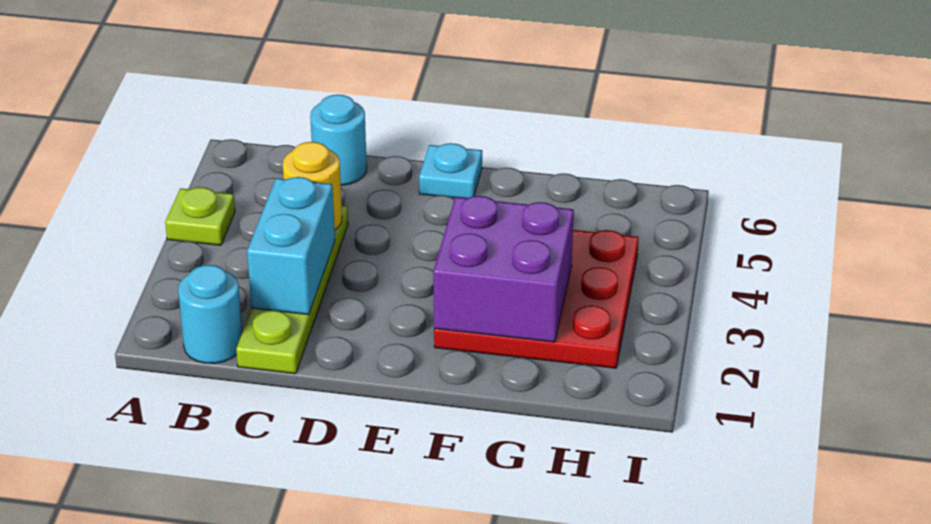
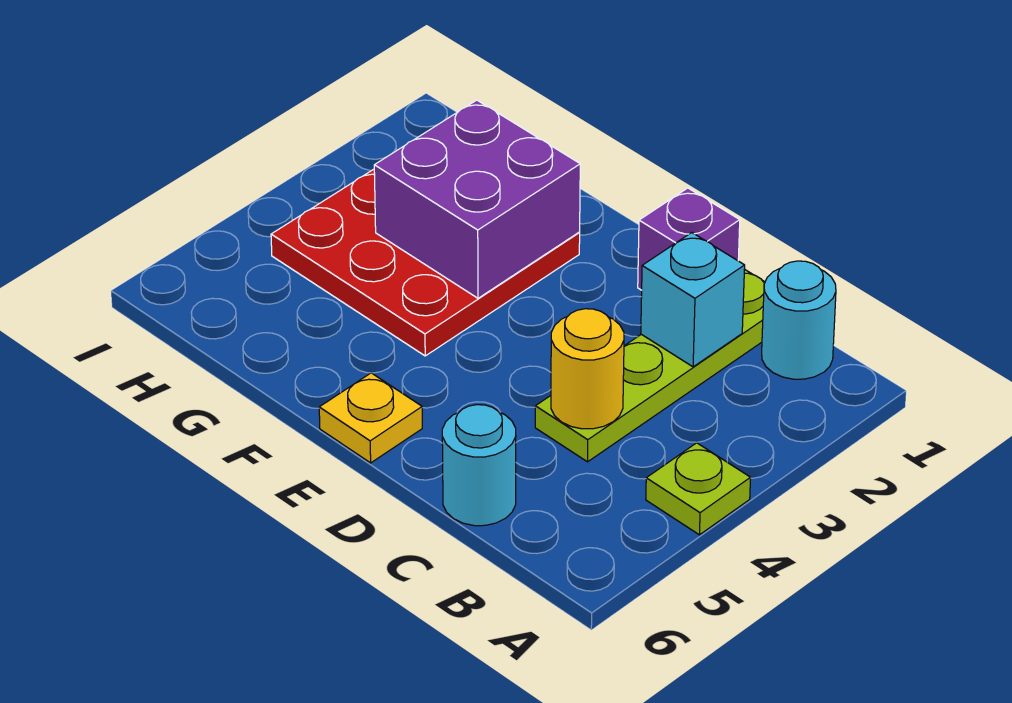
cyan 1x2 brick [247,177,335,315] -> cyan 1x1 brick [641,233,745,367]
none -> purple 1x1 brick [638,188,740,290]
cyan 1x1 plate [419,143,482,198] -> yellow 1x1 plate [319,373,422,463]

